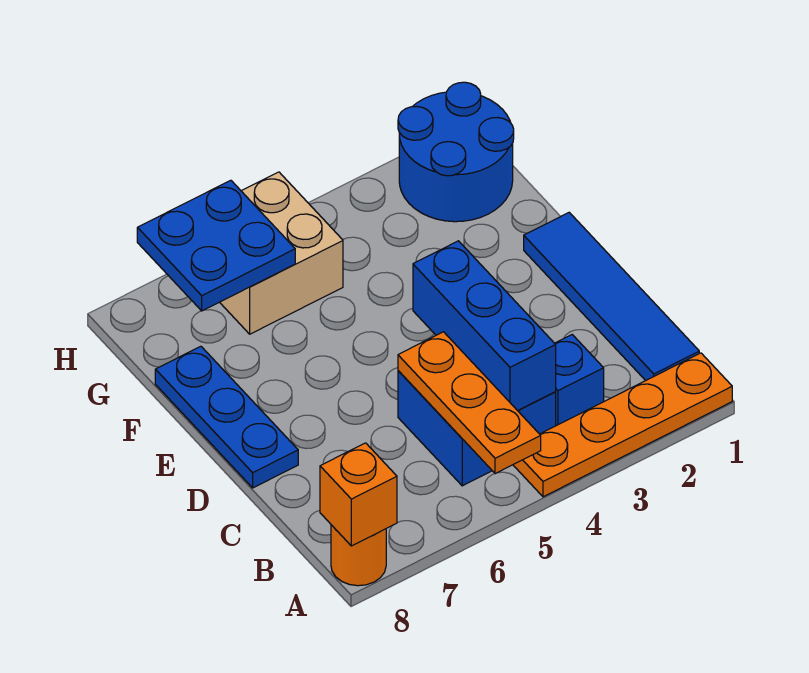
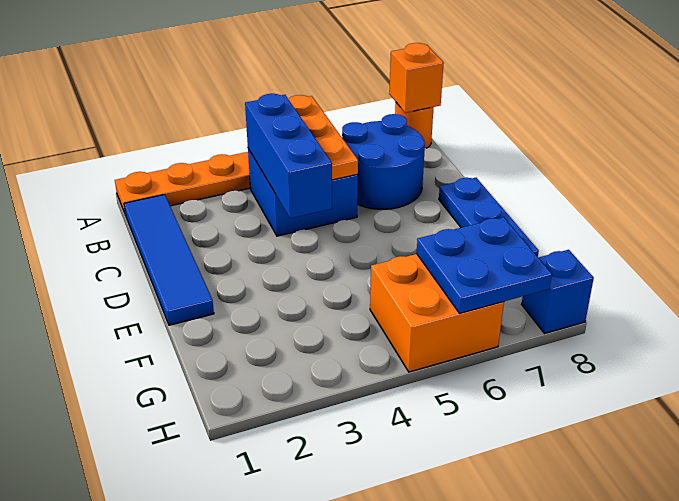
blue 1x1 brick [555,335,604,426] -> blue 1x1 brick moved to [522,250,594,333]
blue 2x2 round brick [398,82,514,222] -> blue 2x2 round brick moved to [342,114,425,209]
tan 2x2 brick [220,172,343,334] -> orange 2x2 brick [370,254,504,372]

